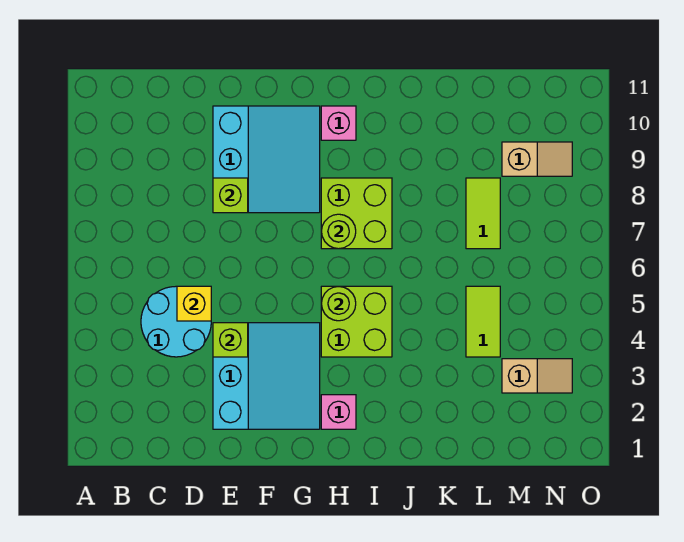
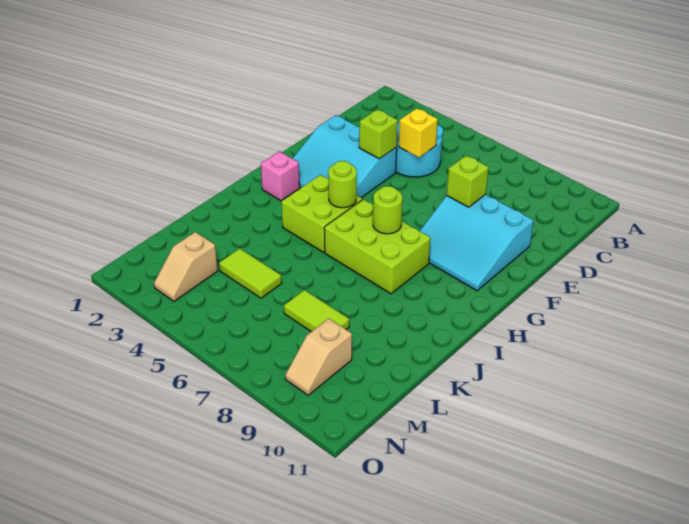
lime 2x2 brick [321,178,392,249] -> lime 2x3 brick [324,199,430,294]
pink 1x1 brick [321,106,356,140] -> none

